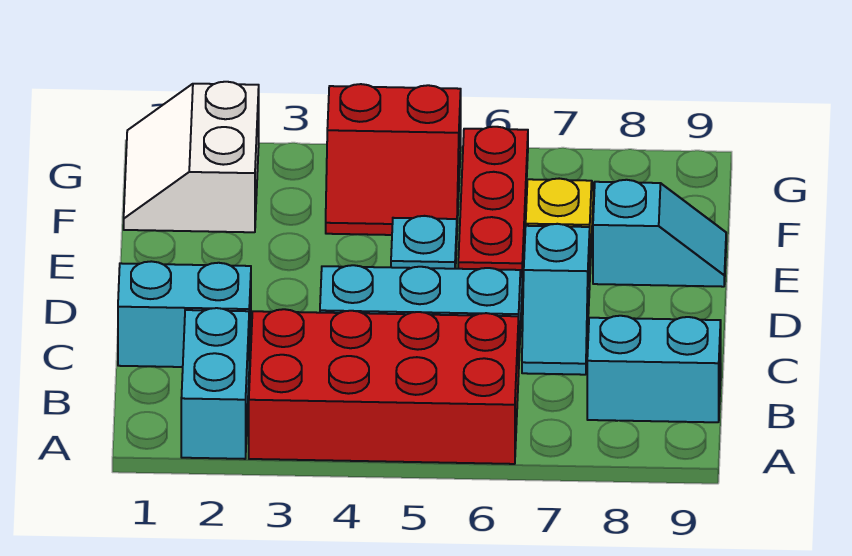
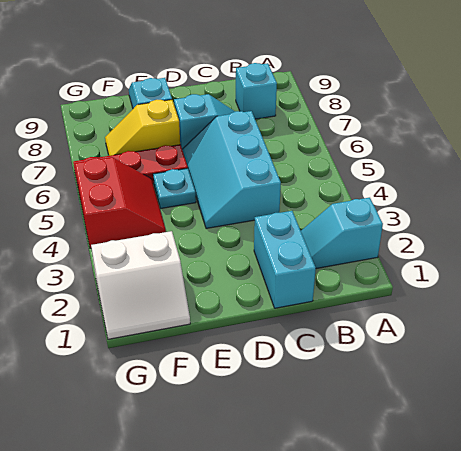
cyan 1x2 brick [181,308,249,459] -> cyan 1x2 slope [301,198,383,269]
red 2x4 brick [249,309,519,464] -> none
cyan 1x2 brick [587,316,721,422] -> cyan 1x1 brick [236,63,277,119]

